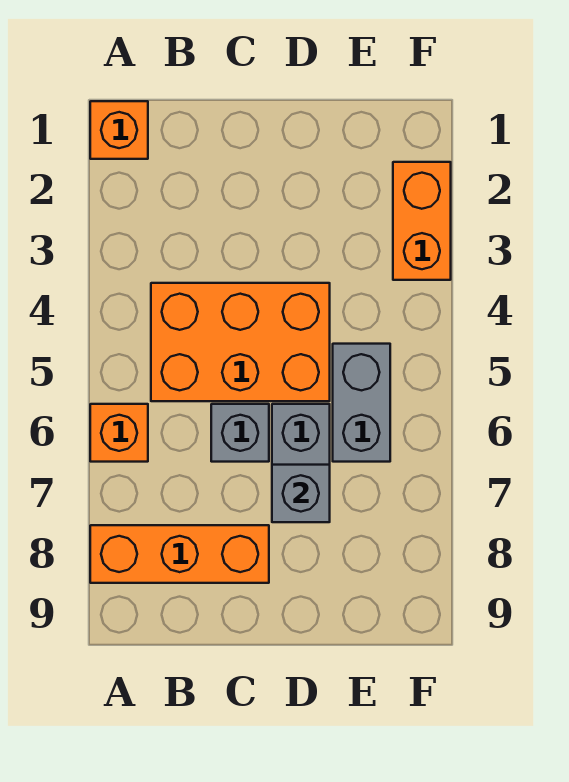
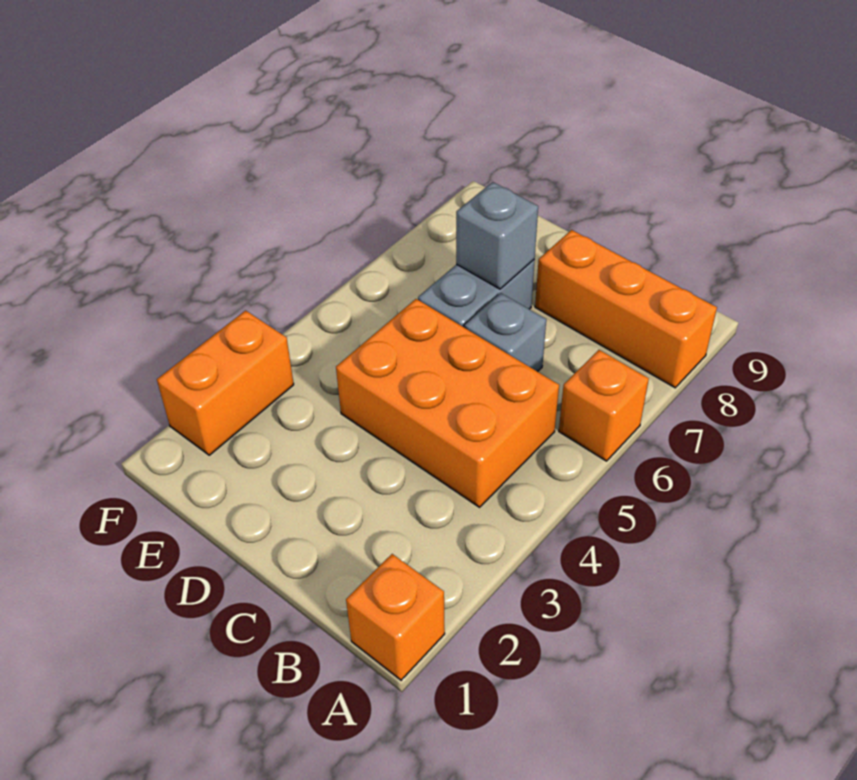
grey 1x2 brick [333,344,390,462] -> none

